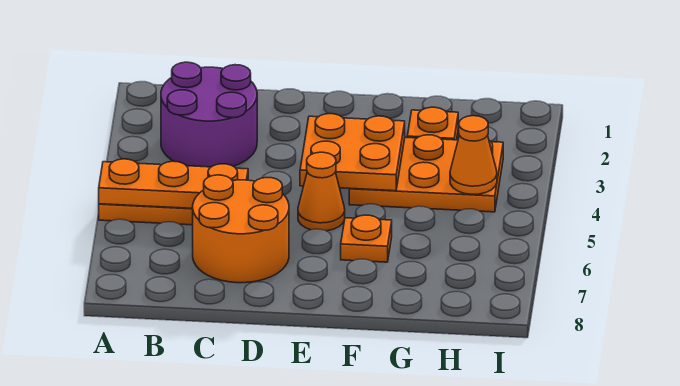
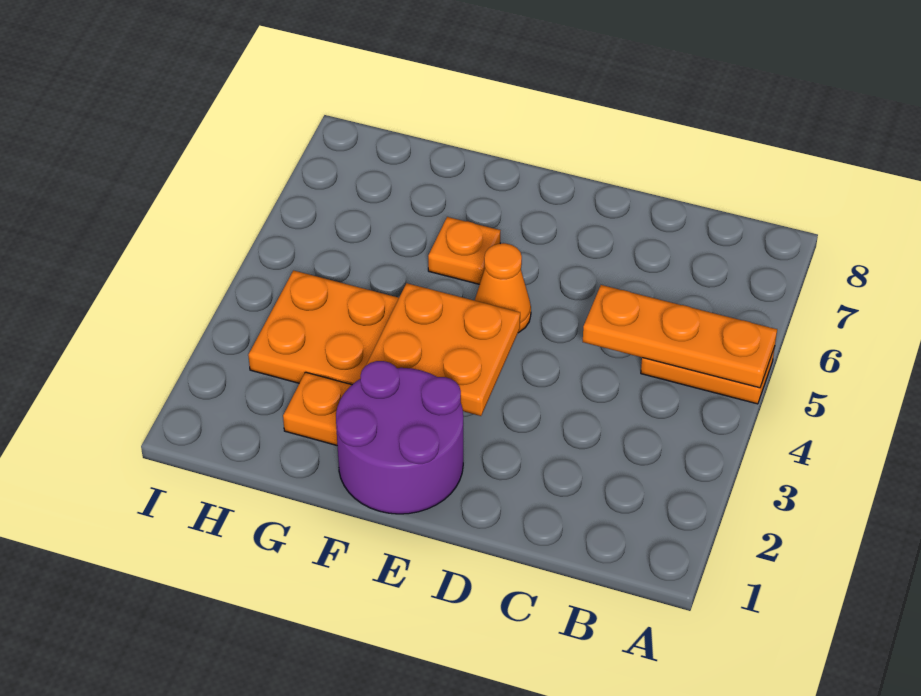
purple 2x2 round brick [161,62,257,167] -> purple 2x2 round brick moved to [336,361,463,514]
orange 2x2 round brick [193,175,289,283] -> none
orange 1x1 cone [450,116,497,194] -> none

